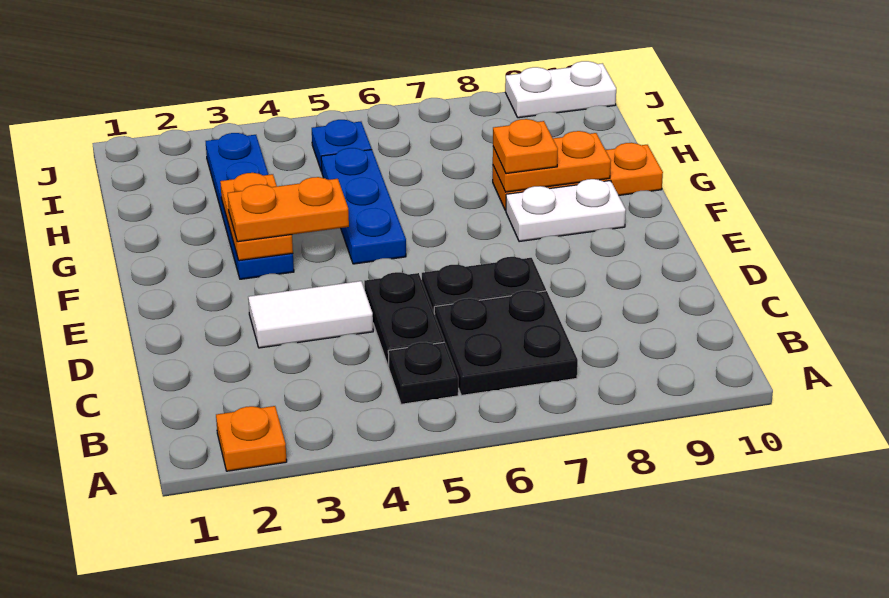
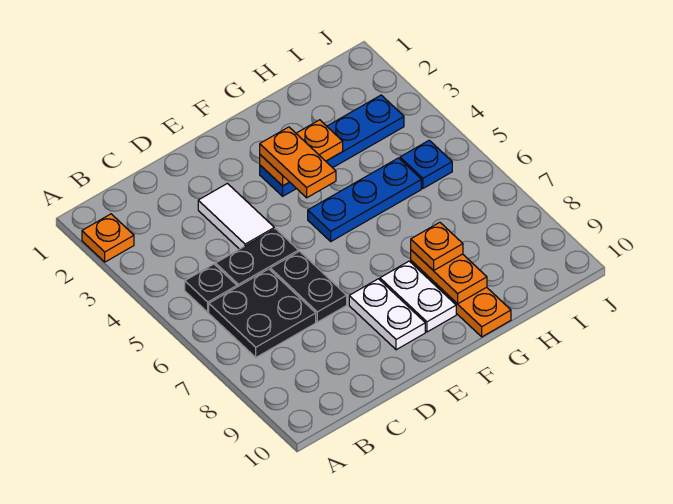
white 1x2 plate [505,61,616,118] -> white 1x2 plate moved to [349,279,425,350]

